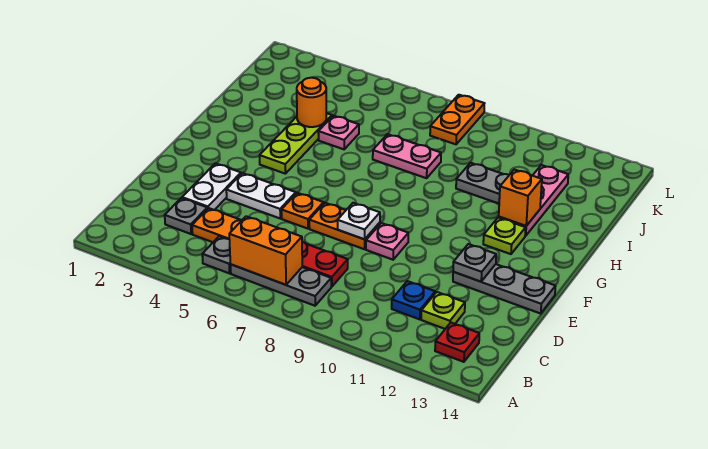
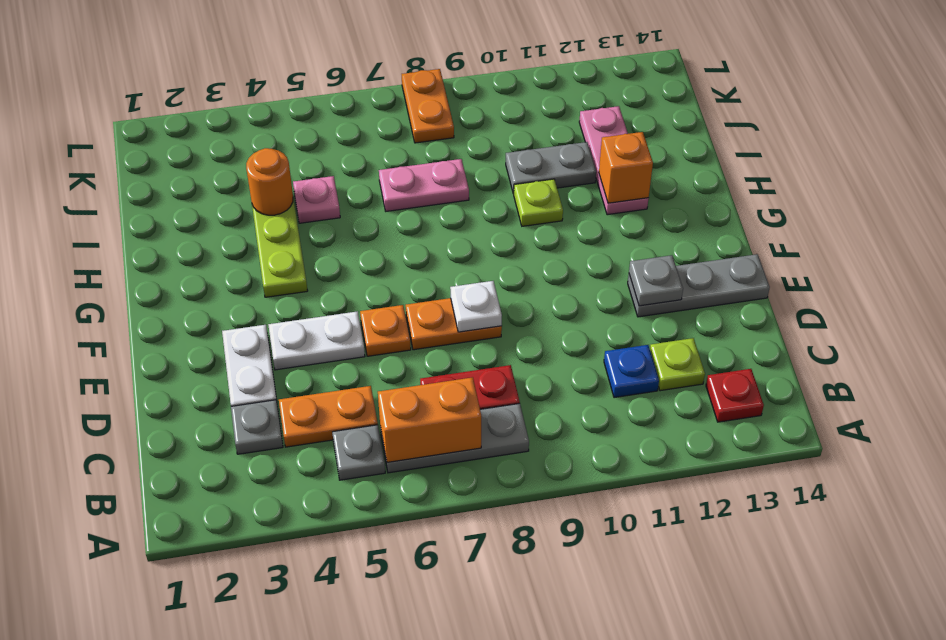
pink 1x1 plate [366,223,408,260] -> none
lime 1x1 plate [483,218,526,254] -> lime 1x1 plate moved to [514,179,563,226]

